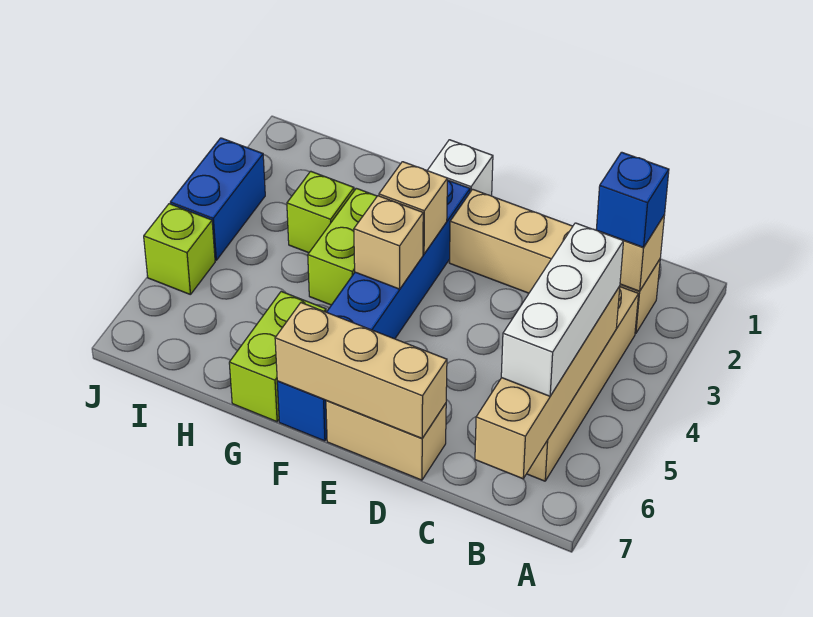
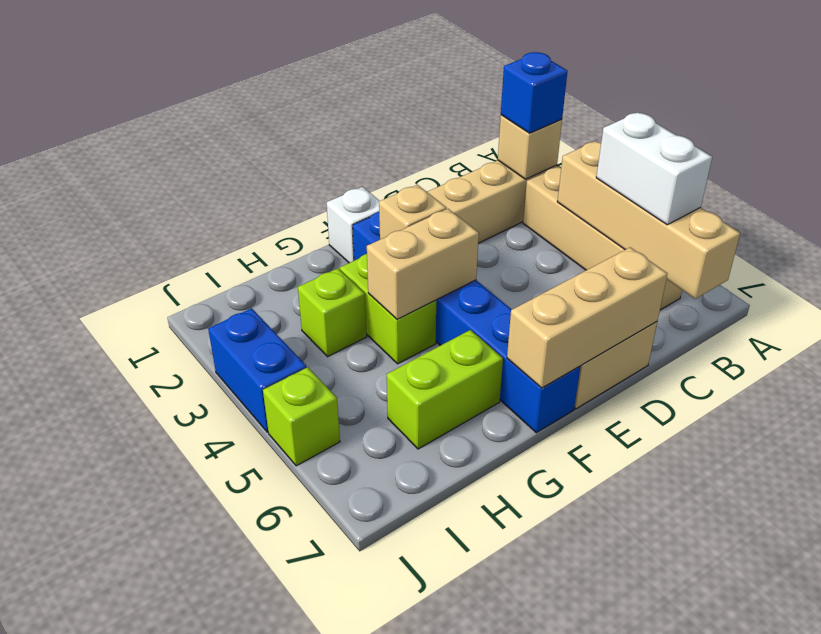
white 1x3 brick [501,223,624,396] -> white 1x2 brick [596,112,712,225]
tan 1x1 brick [354,196,423,289] -> tan 1x2 brick [367,209,479,320]
lime 1x2 brick [229,292,326,422] -> lime 1x2 brick turned to [387,330,503,449]

